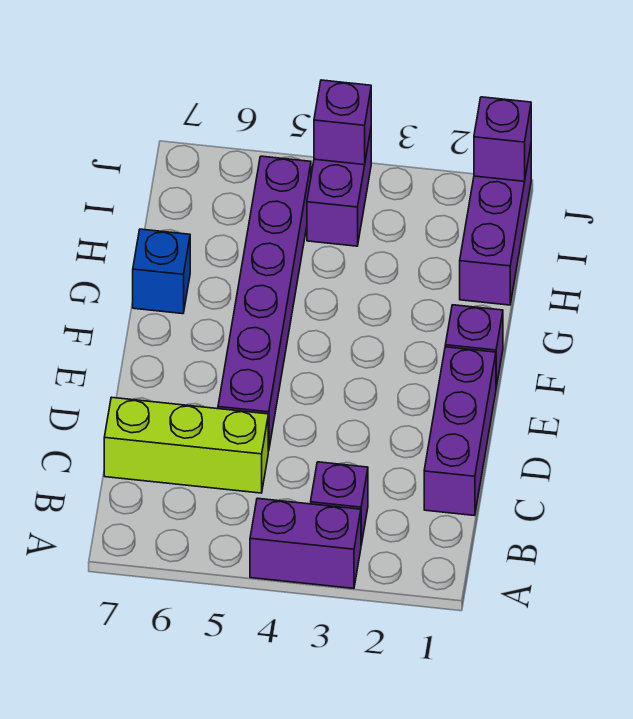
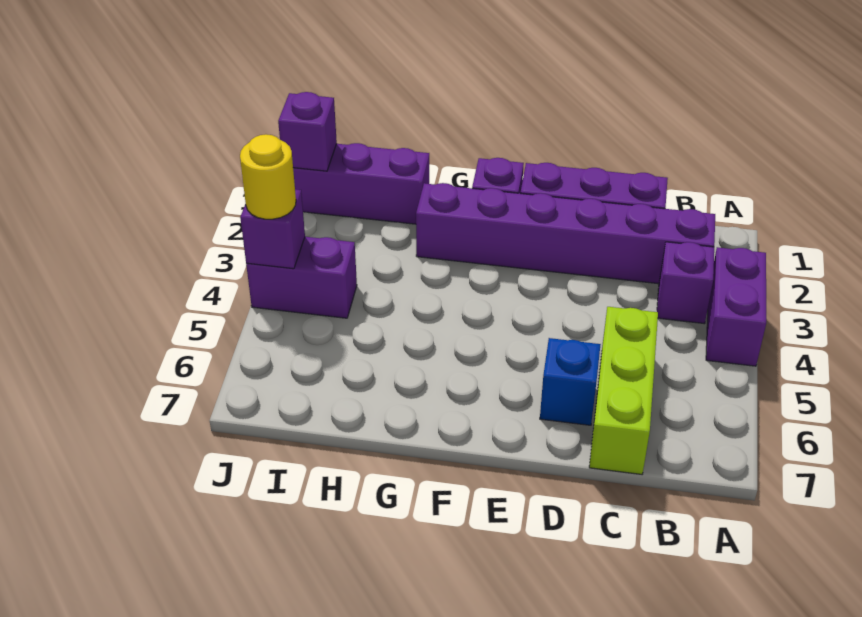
purple 1x6 brick [218,156,311,451] -> purple 1x6 brick moved to [416,183,715,284]
blue 1x1 brick [133,229,190,314] -> blue 1x1 brick moved to [540,338,601,425]
none -> yellow 1x1 round brick [240,134,296,219]

